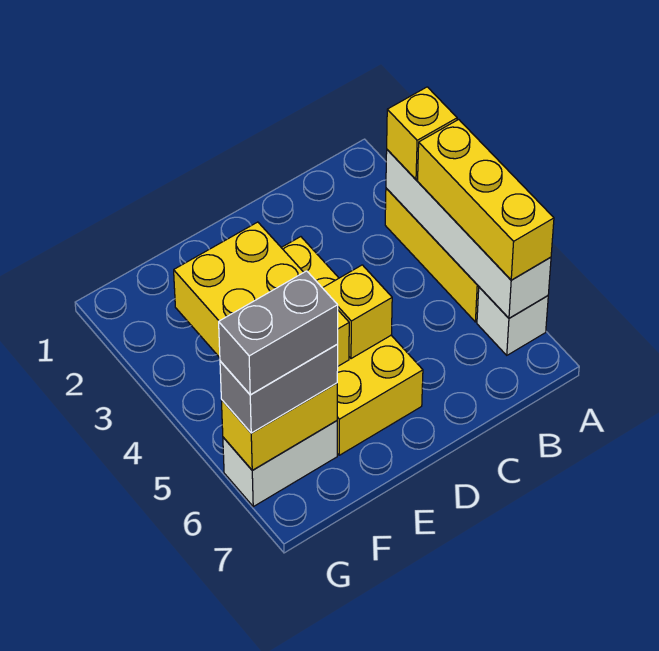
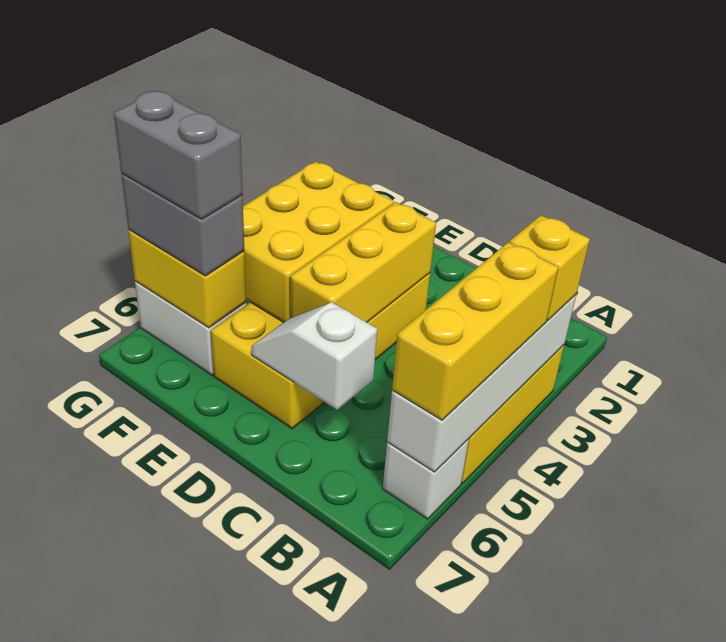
none -> white 1x2 slope [251,302,377,410]
yellow 1x1 brick [323,265,392,359] -> yellow 1x3 brick [290,202,436,322]

